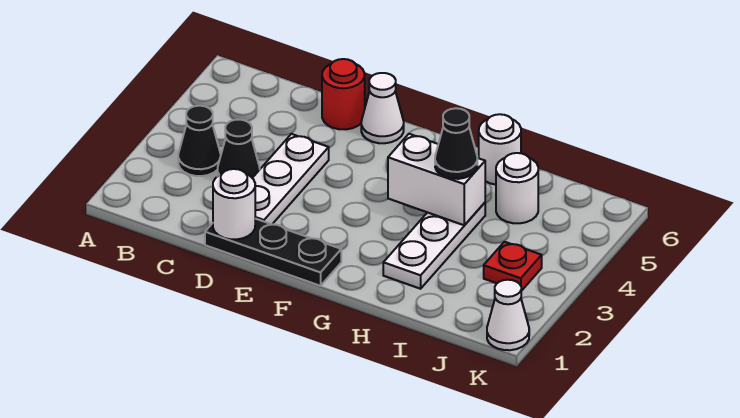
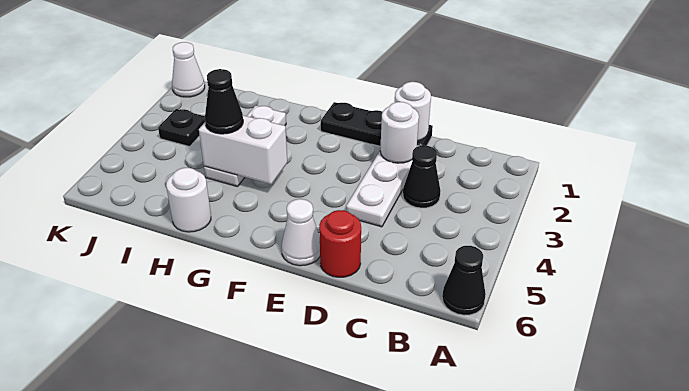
black 1x1 cone [178,106,221,176] -> black 1x1 cone moved to [442,246,486,315]
white 1x1 round brick [496,153,538,223] -> white 1x1 round brick moved to [380,102,419,163]
red 1x1 plate [484,242,542,291] -> black 1x1 plate [158,109,205,147]

